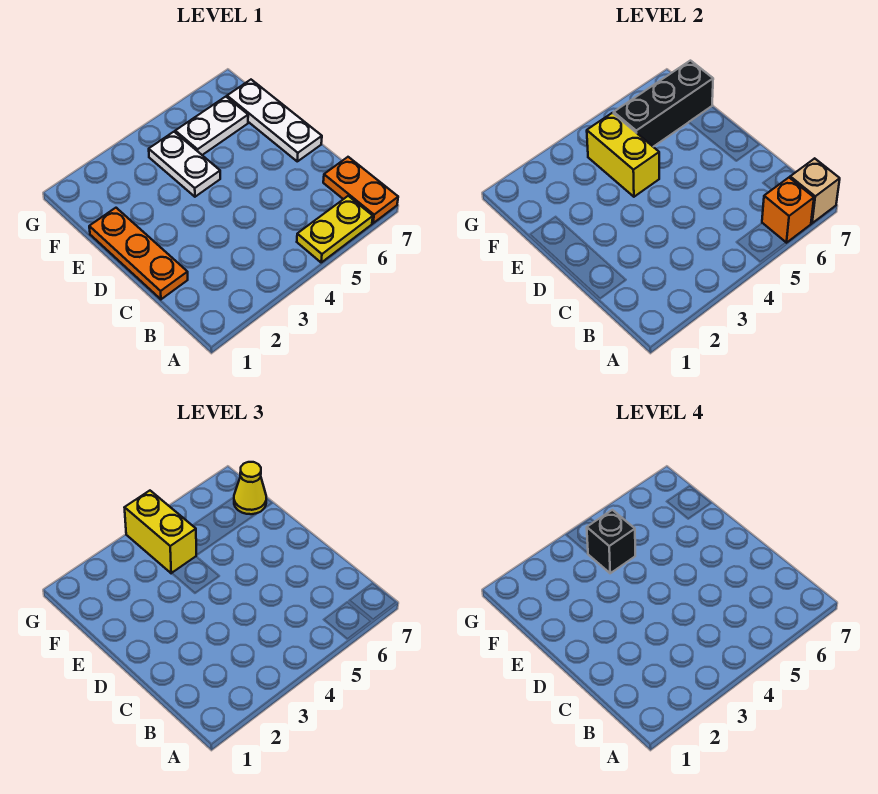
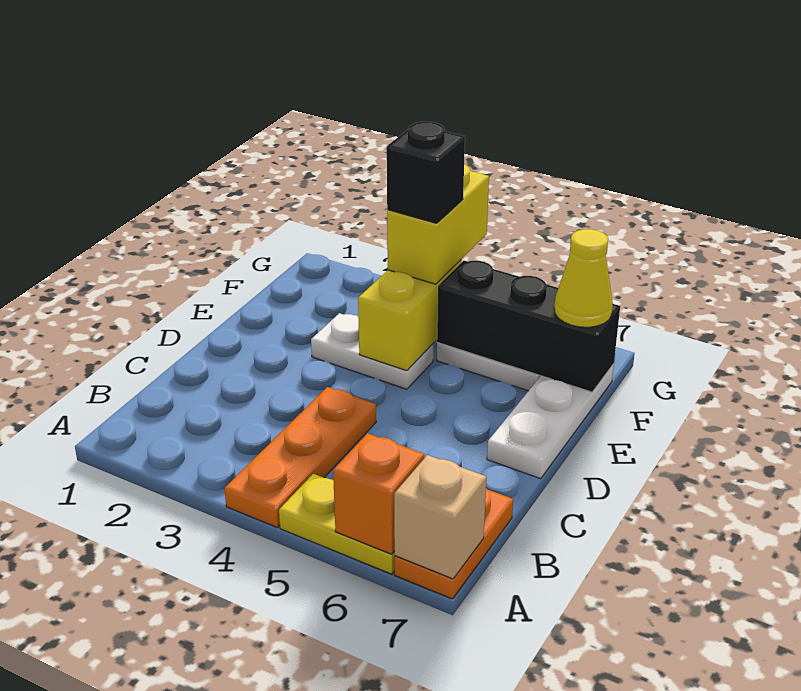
orange 1x3 plate [89,208,188,299] -> orange 1x3 plate moved to [224,387,376,528]
white 1x2 plate [149,132,220,197] -> white 1x2 plate turned to [311,313,433,389]

